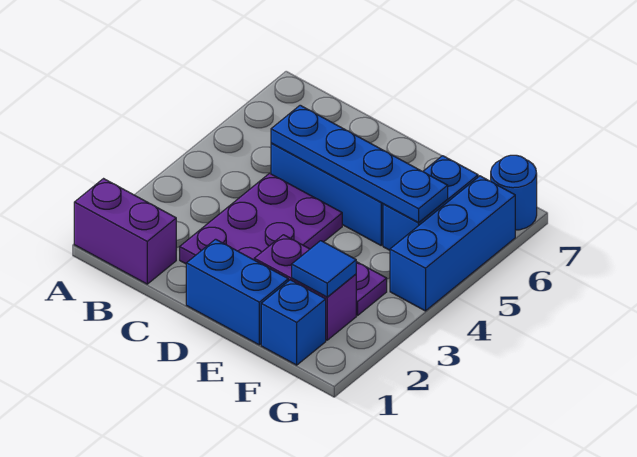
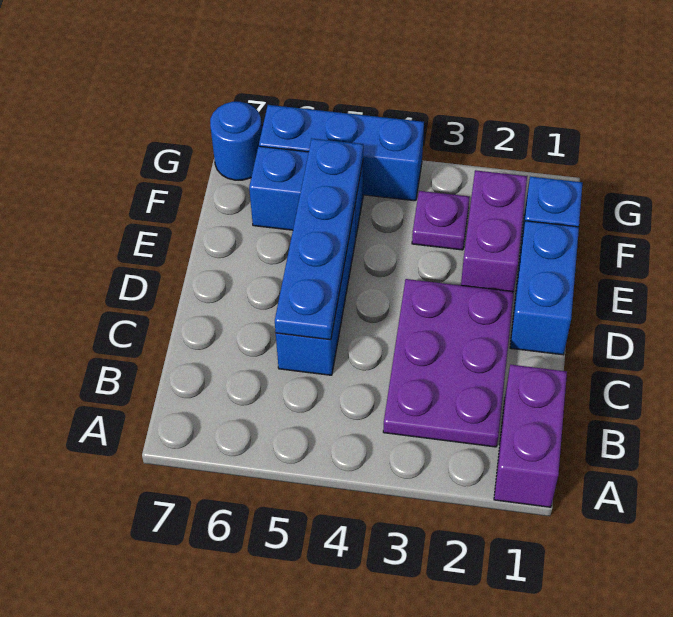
purple 2x3 plate [180,173,342,264] -> purple 2x3 plate turned to [383,279,514,447]
blue 1x1 tile [292,241,356,297] -> none

